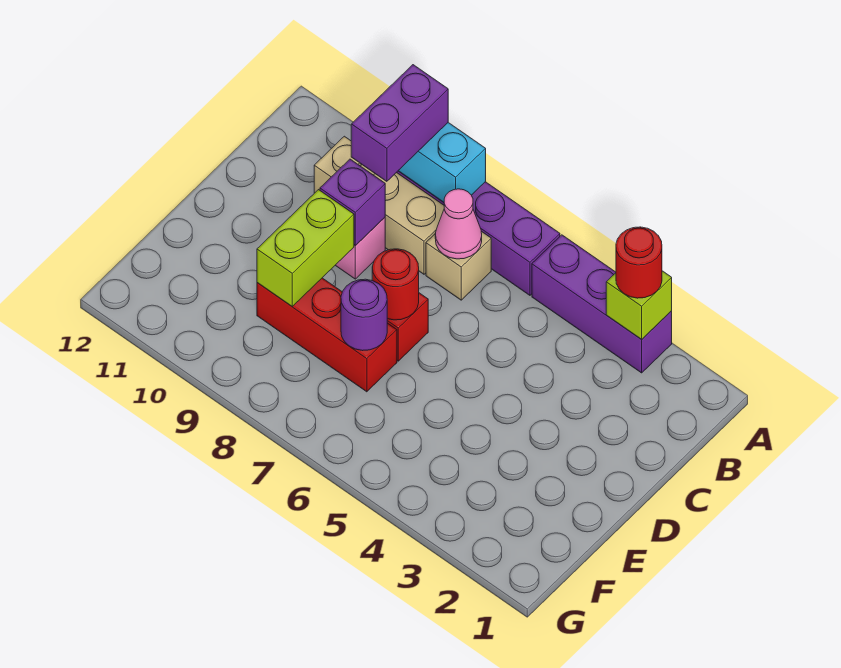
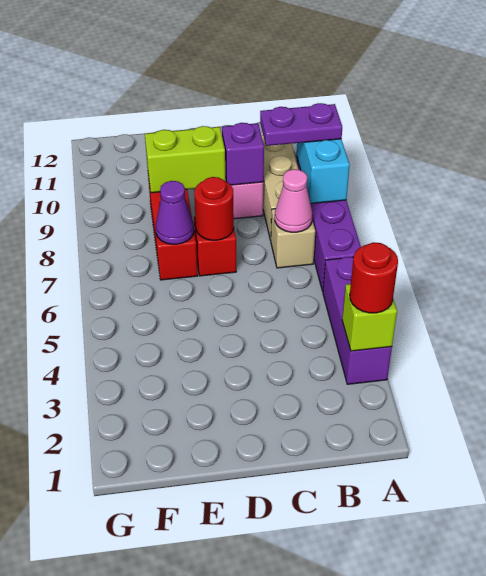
purple 1x2 brick [351,65,448,181] -> purple 1x2 plate [260,103,342,146]
purple 1x1 round brick [341,279,387,351] -> purple 1x1 cone [156,181,194,244]

